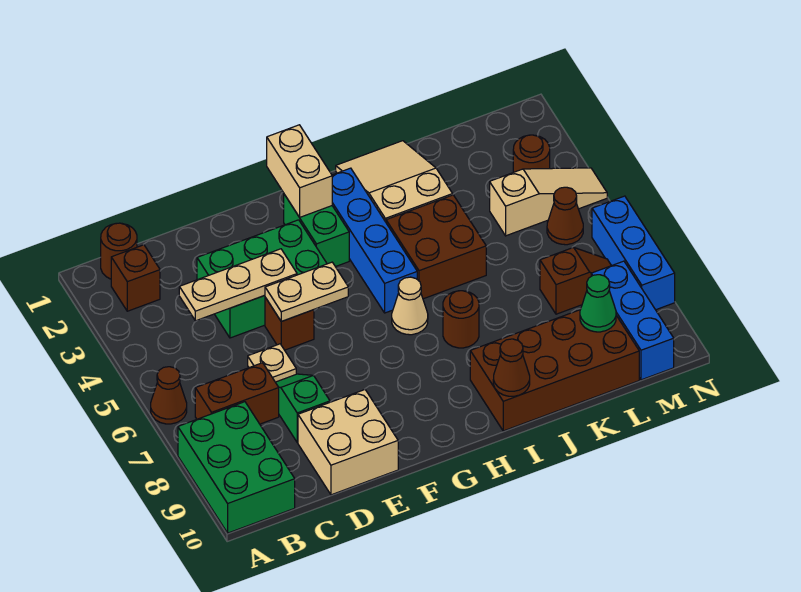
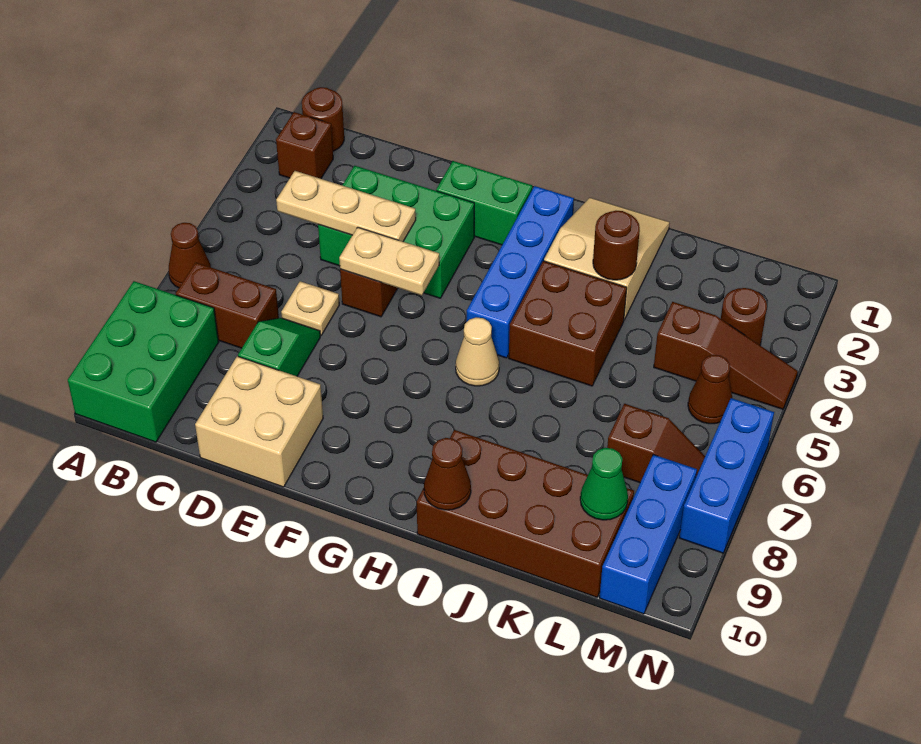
tan 1x2 brick [267,125,332,217] -> none
green 1x2 brick [284,194,349,267] -> green 1x2 brick turned to [436,161,532,245]
brown 1x1 round brick [443,291,479,348] -> brown 1x1 round brick moved to [593,211,640,280]
tan 1x3 slope [490,168,607,236] -> brown 1x3 slope [654,302,798,409]

